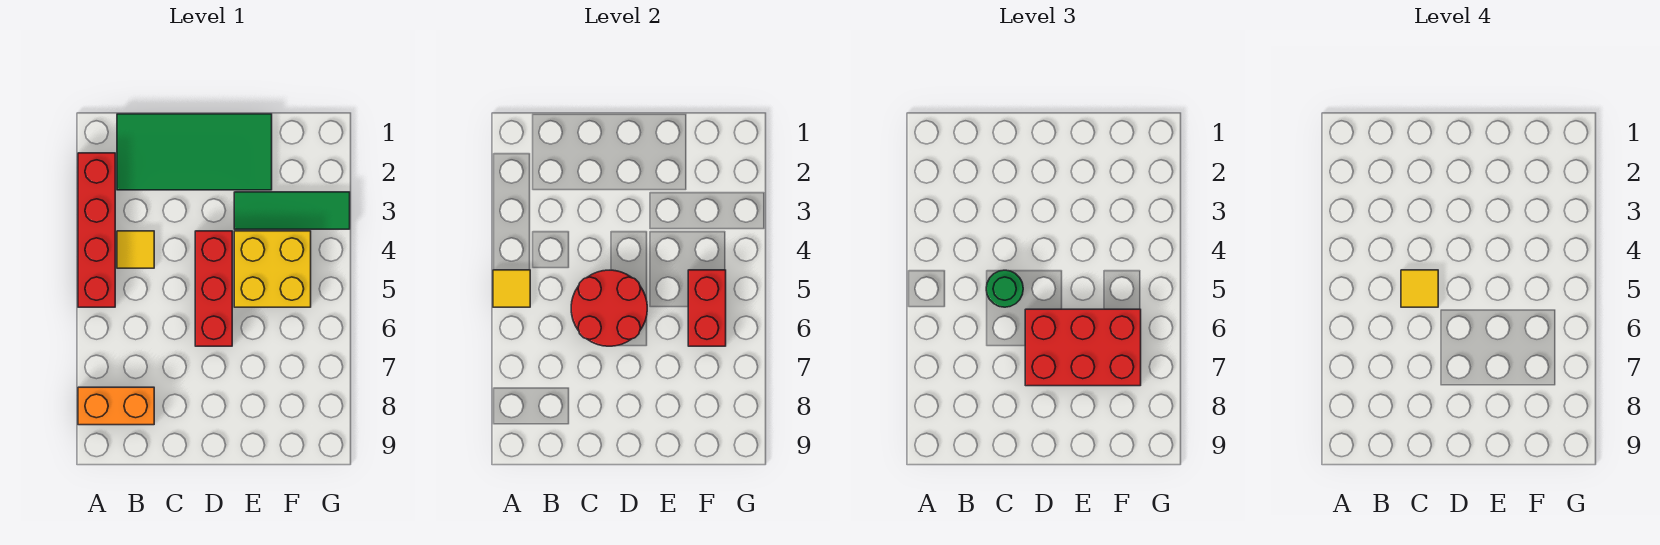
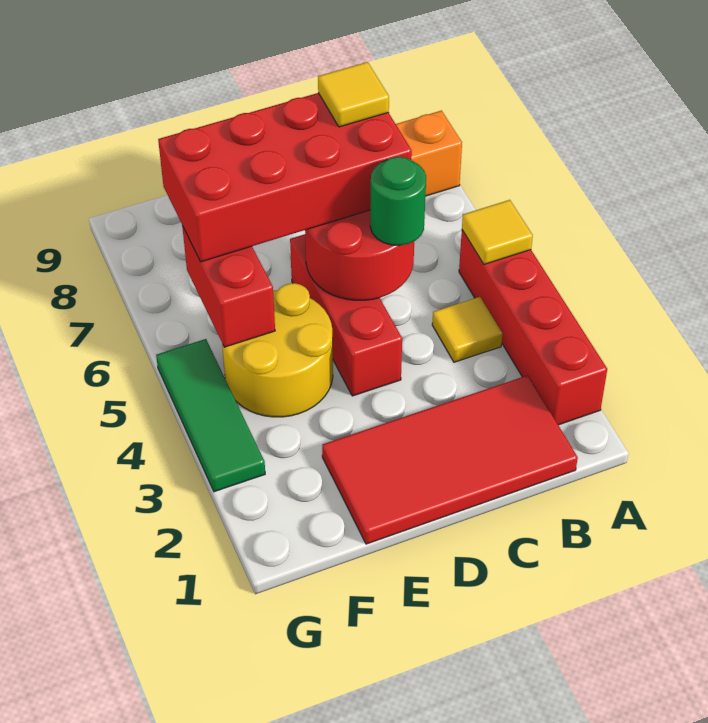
green 2x4 tile [117,114,272,190] -> red 2x4 tile [322,375,578,544]
yellow 1x1 tile [1401,270,1438,307] -> yellow 1x1 tile moved to [318,62,389,127]
red 2x3 brick [1025,309,1141,386] -> red 2x4 brick [158,93,412,262]
green 1x3 tile [234,192,350,229] -> green 1x3 tile turned to [156,339,265,492]
yellow 2x2 brick [234,231,311,307] -> yellow 2x2 round brick [222,283,333,417]

